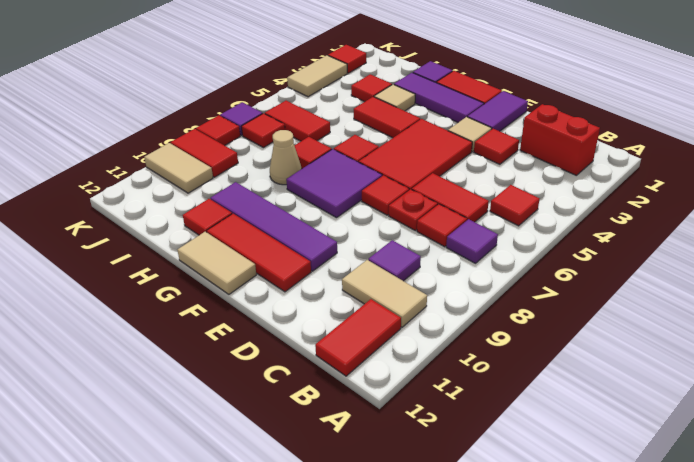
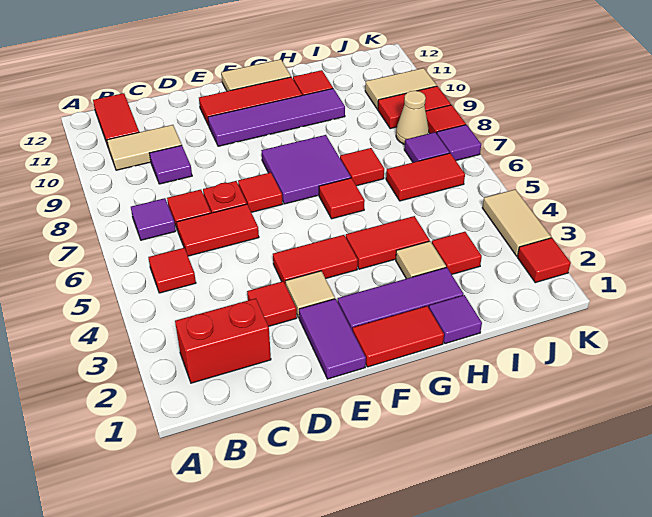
red 2x3 tile [359,119,472,190] -> red 1x2 tile [273,235,358,284]
tan 1x1 cone [270,130,302,185] -> tan 1x1 cone moved to [396,91,429,144]
red 1x1 tile [241,113,285,148] -> purple 1x1 tile [404,132,450,162]

